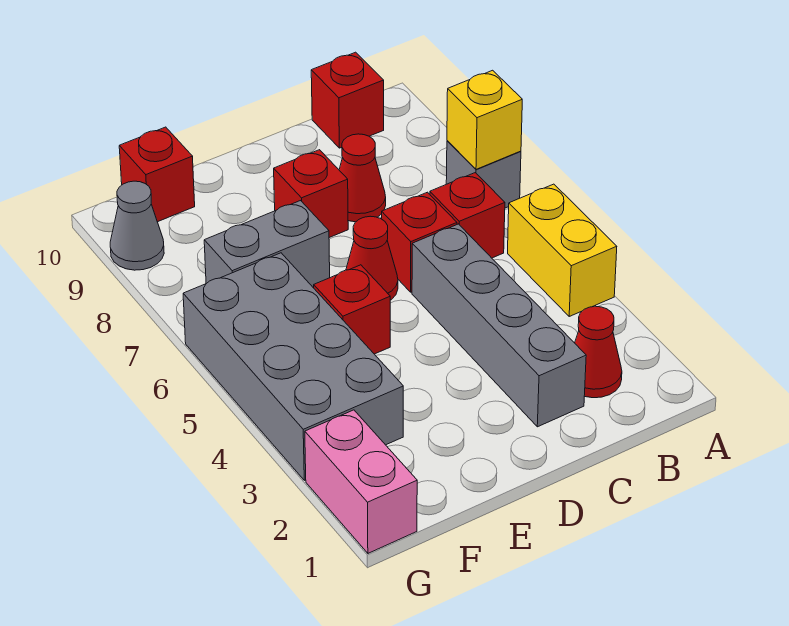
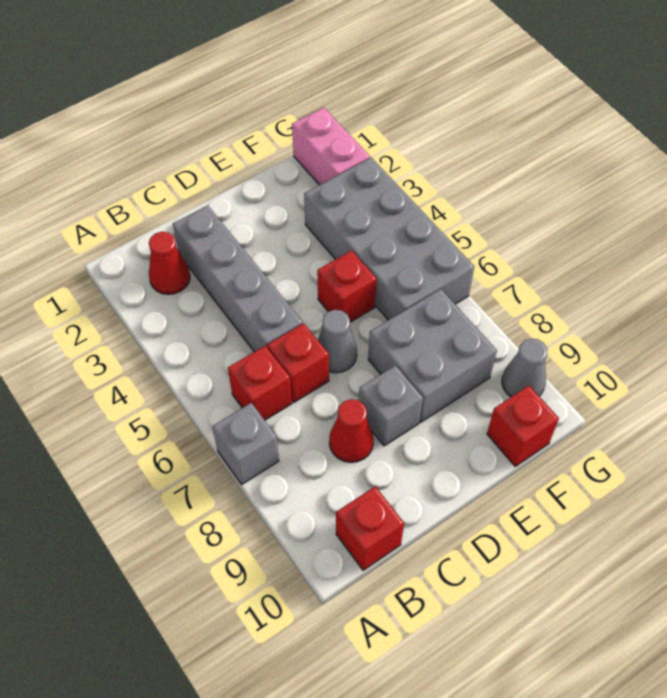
yellow 1x2 brick [508,184,617,316] -> none
yellow 1x1 brick [447,70,522,169] -> none
red 1x1 cone [346,216,398,300] -> grey 1x1 cone [318,310,357,373]
red 1x1 brick [274,150,348,238] -> grey 1x1 brick [359,365,423,446]
grey 1x2 brick [204,201,330,288] -> grey 2x2 brick [368,289,497,422]

